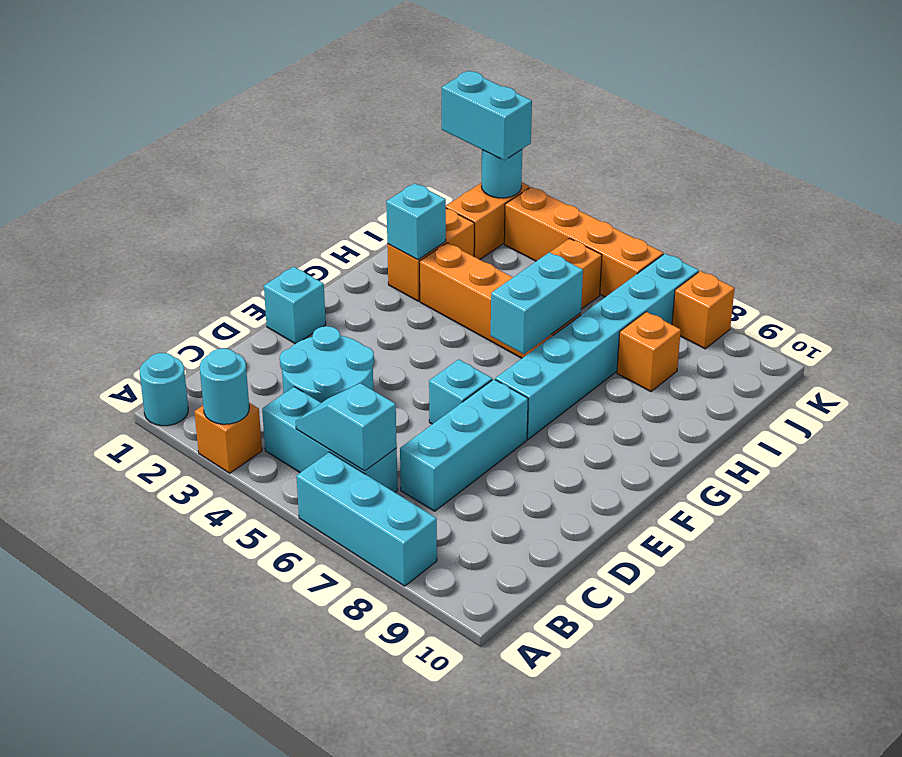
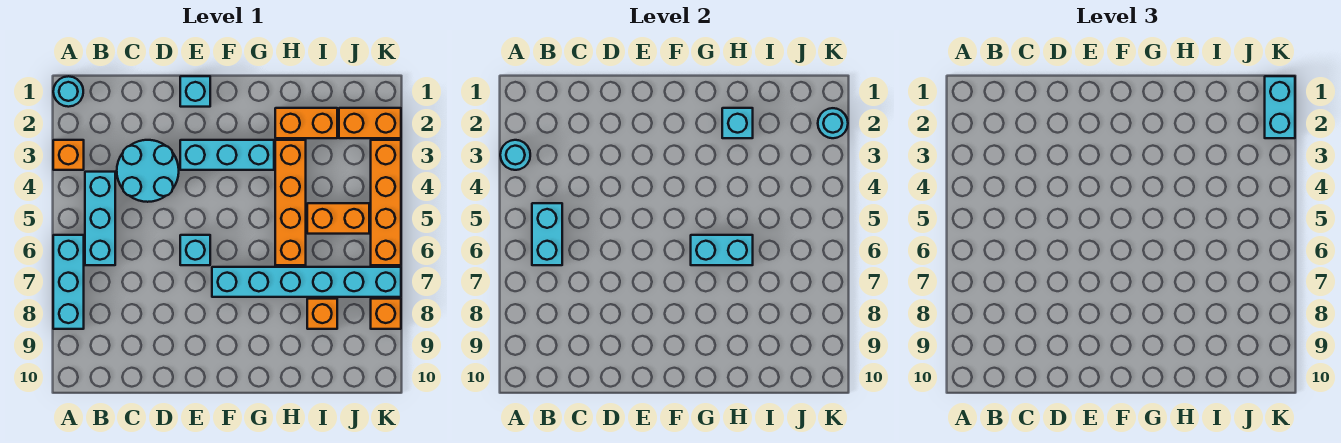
cyan 1x2 slope [296,383,397,471] -> cyan 1x2 brick [532,203,562,265]
cyan 1x3 brick [400,379,528,511] -> cyan 1x3 brick moved to [180,140,274,170]

